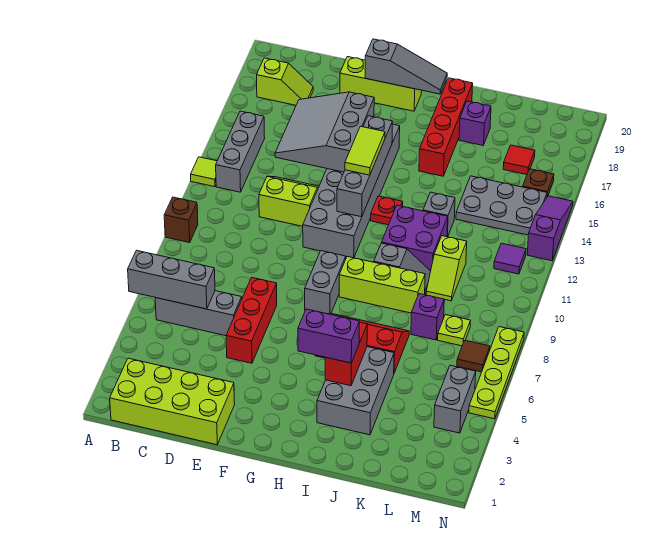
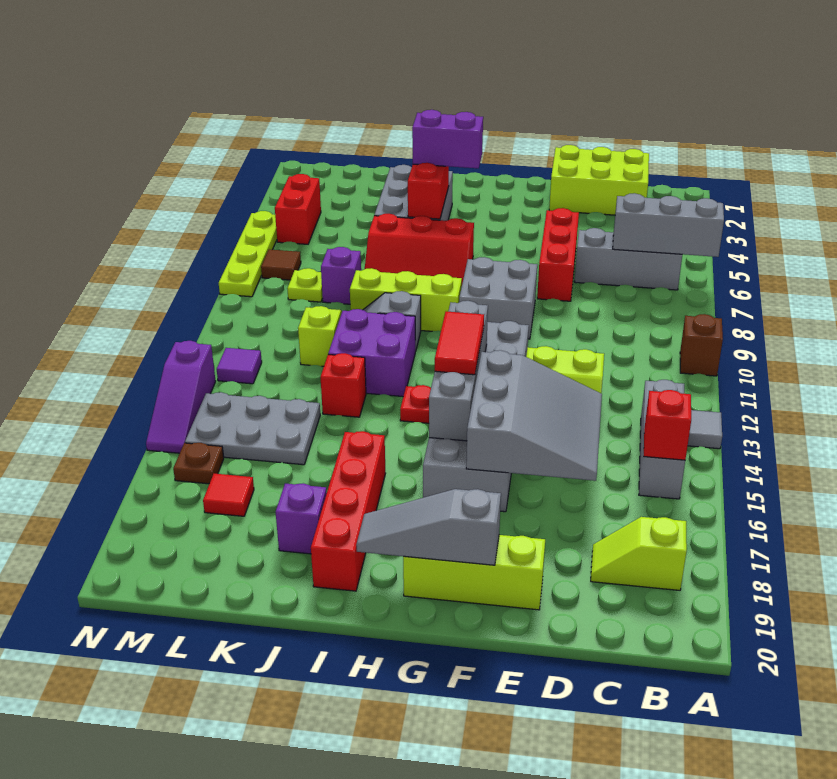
lime 1x1 tile [191,157,217,187] -> grey 1x1 tile [688,410,722,449]
lime 2x4 brick [110,358,235,445] -> lime 2x3 brick [549,145,649,215]
none -> red 1x1 brick [644,390,691,460]
grey 1x2 brick [305,251,346,314] -> grey 2x2 brick [459,257,537,339]
lime 1x2 tile [345,126,385,175] -> red 1x2 tile [435,311,484,375]
grey 1x1 brick [423,192,455,237] -> red 1x1 brick [321,353,366,417]
grey 1x2 brick [434,365,476,433] -> red 1x2 brick [275,174,321,244]

